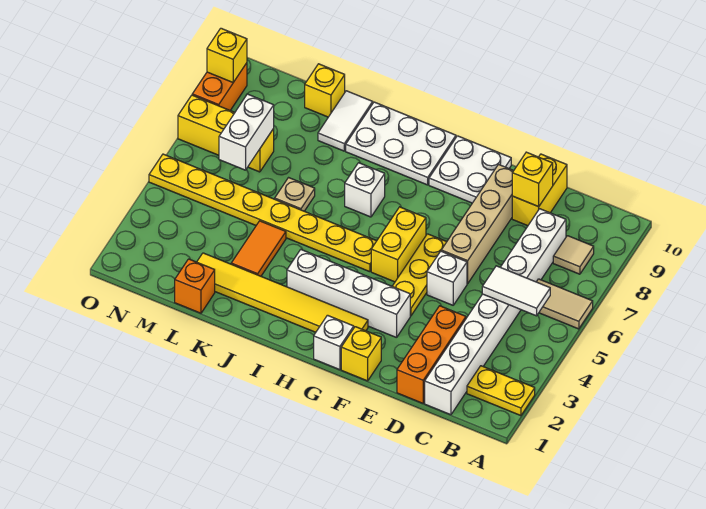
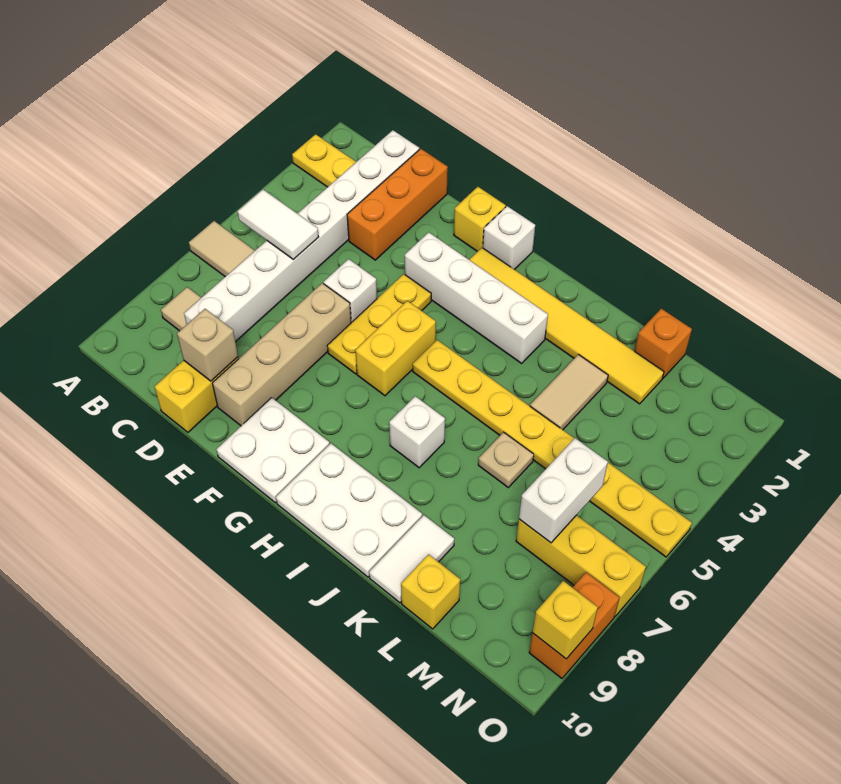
yellow 1x1 brick [512,152,553,207] -> tan 1x1 brick [177,309,238,381]
orange 1x2 tile [231,221,286,276] -> tan 1x2 tile [530,354,608,430]

